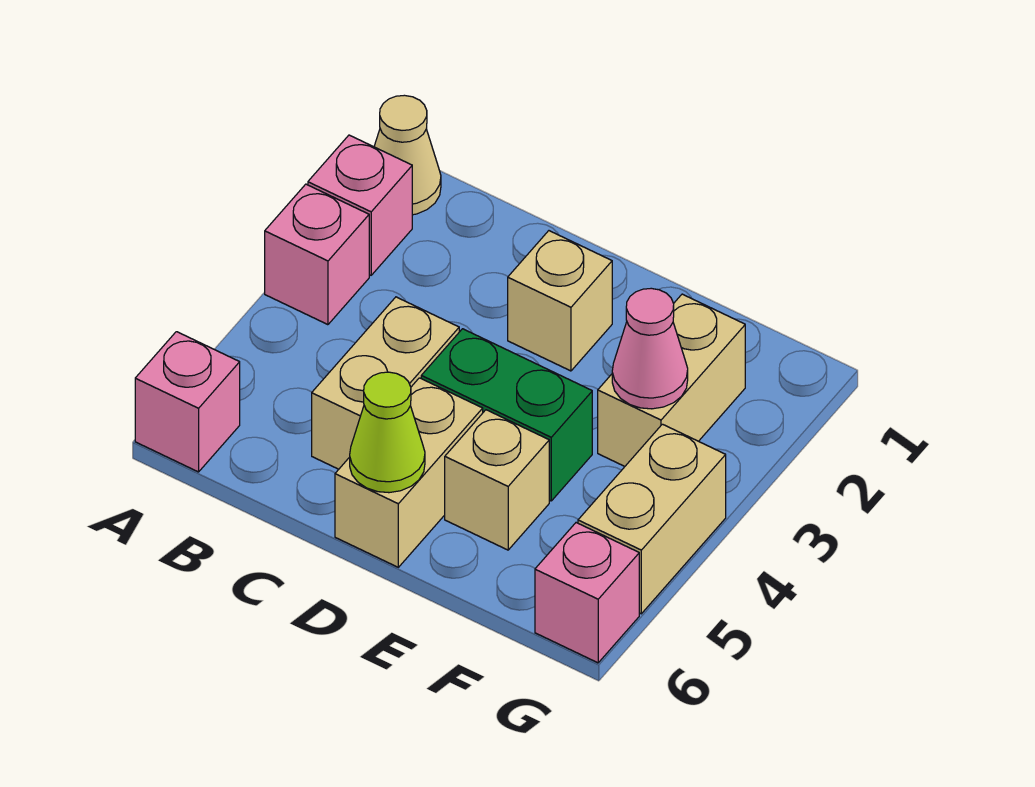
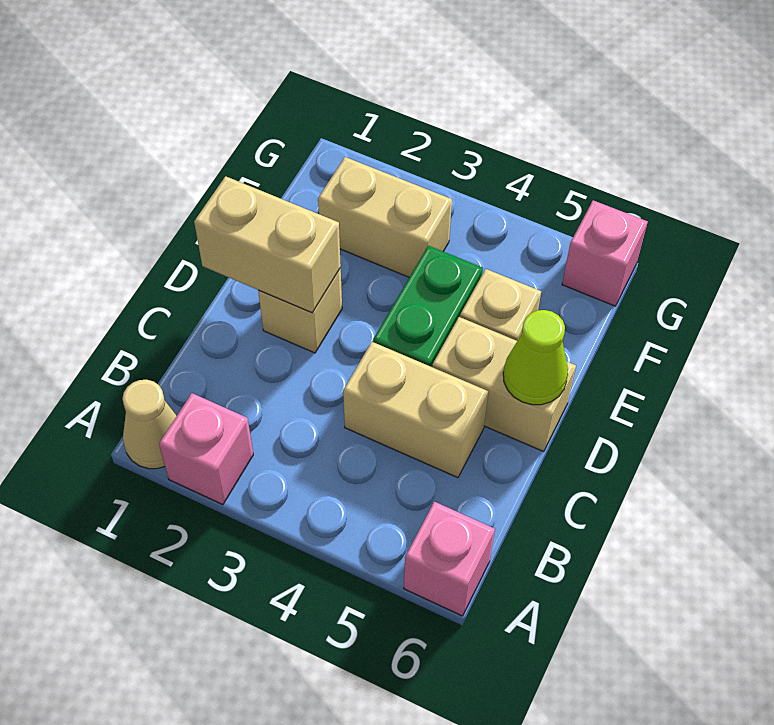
pink 1x1 brick [265,184,369,325] -> none
pink 1x1 cone [612,288,688,409] -> none
tan 1x2 brick [578,424,726,614] -> tan 1x2 brick moved to [194,176,341,313]

